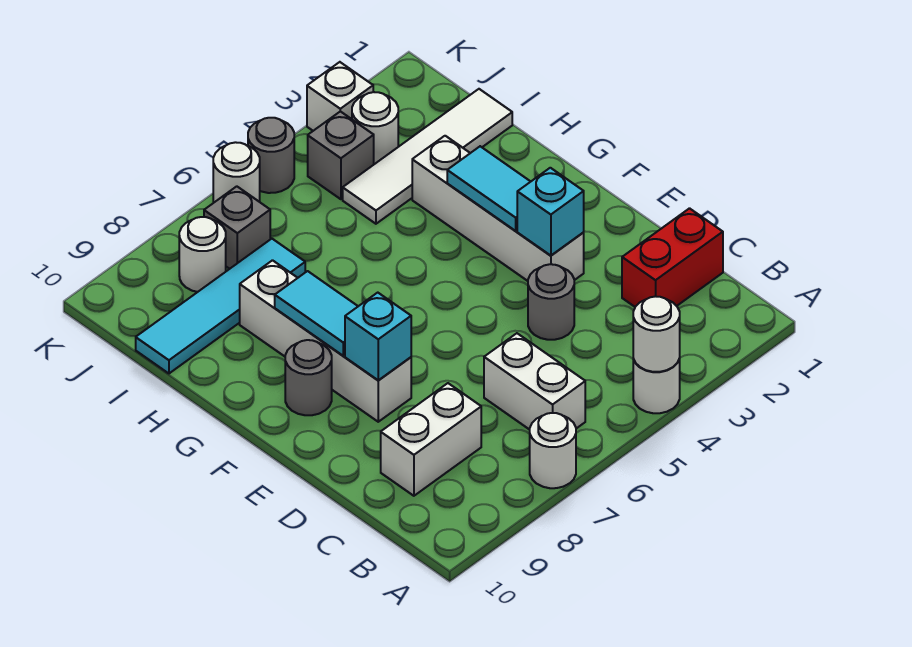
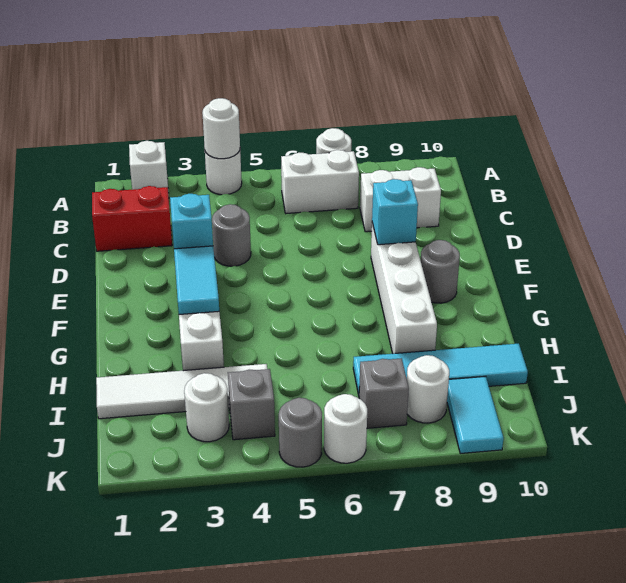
white 1x2 brick [484,333,585,430] -> white 1x2 brick turned to [281,150,359,213]
cyan 1x2 tile [275,271,358,356] -> cyan 1x2 tile moved to [447,376,504,453]
white 1x1 brick [307,62,373,131] -> white 1x1 brick moved to [129,141,169,196]

